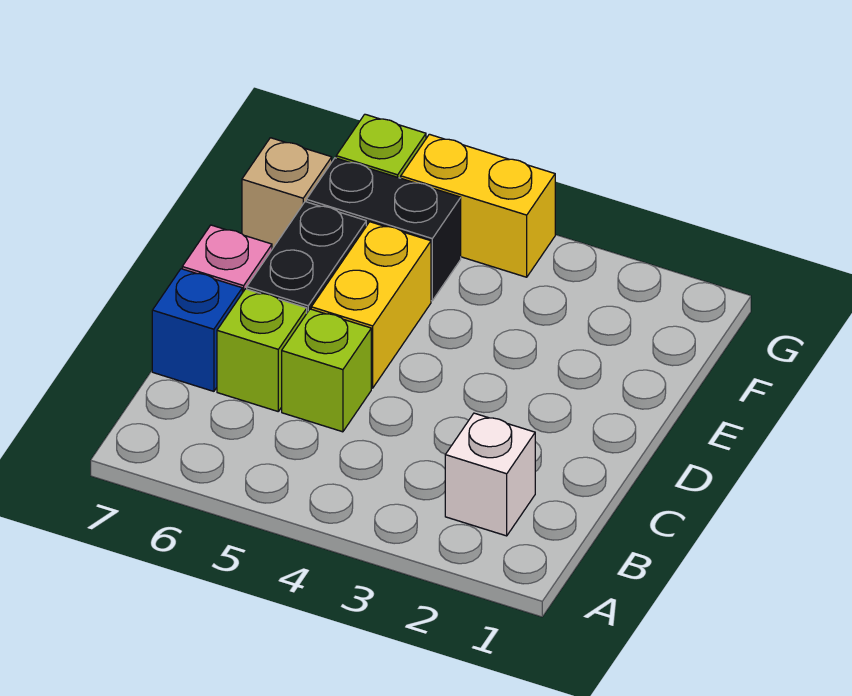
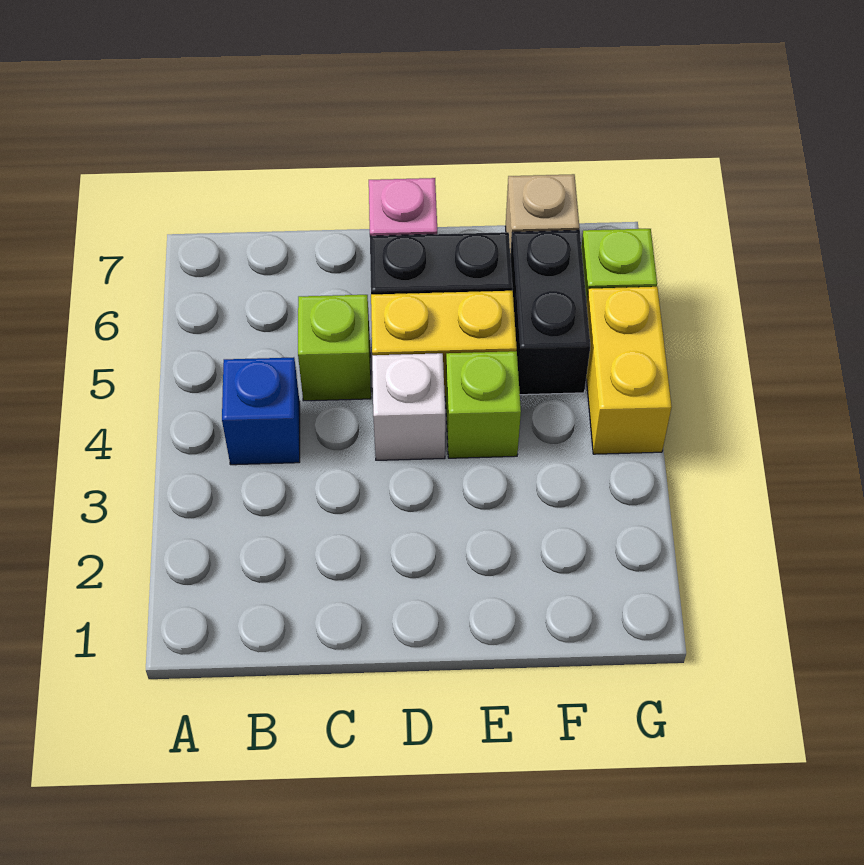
white 1x1 brick [445,413,535,536] -> white 1x1 brick moved to [372,353,445,460]
lime 1x1 brick [217,289,307,411] -> lime 1x1 brick moved to [446,351,521,458]
blue 1x1 brick [152,269,242,391] -> blue 1x1 brick moved to [222,357,300,465]

